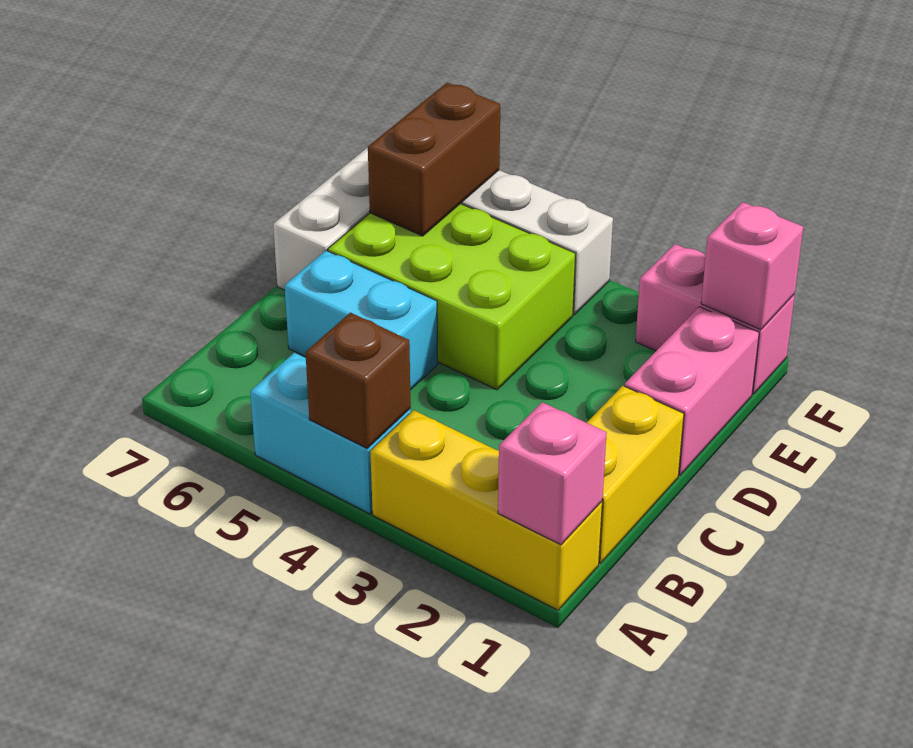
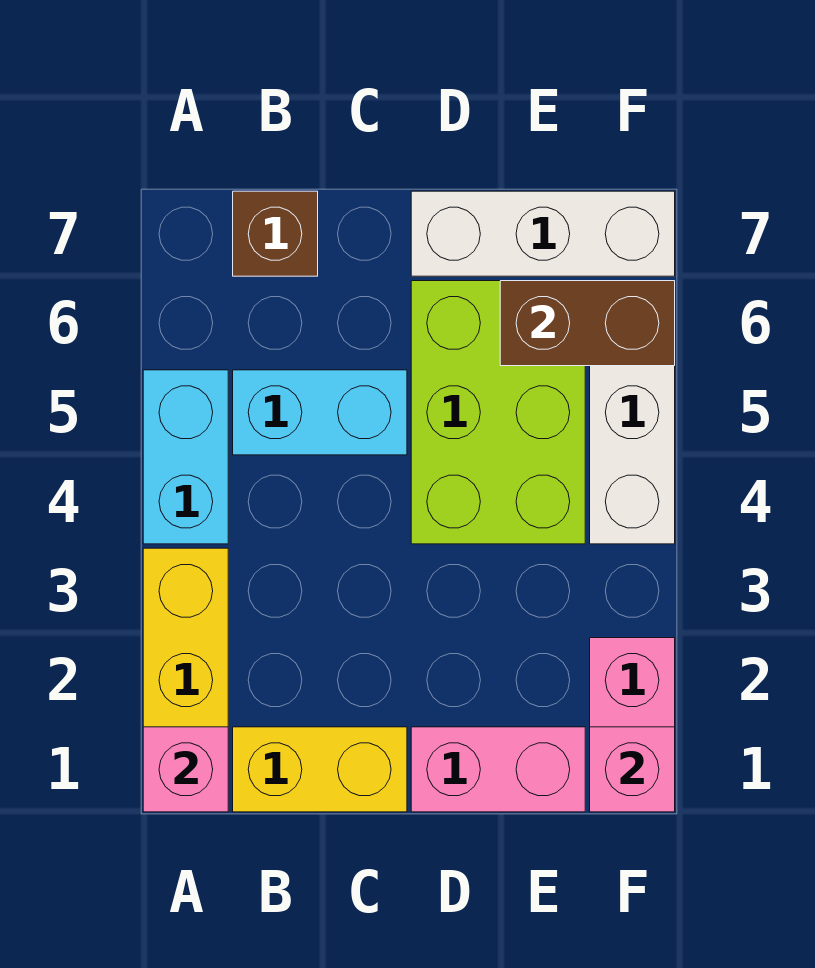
brown 1x1 brick [305,313,411,448] -> brown 1x1 brick moved to [233,191,318,276]
cyan 1x2 brick [285,251,438,390] -> cyan 1x2 brick turned to [233,370,407,455]

